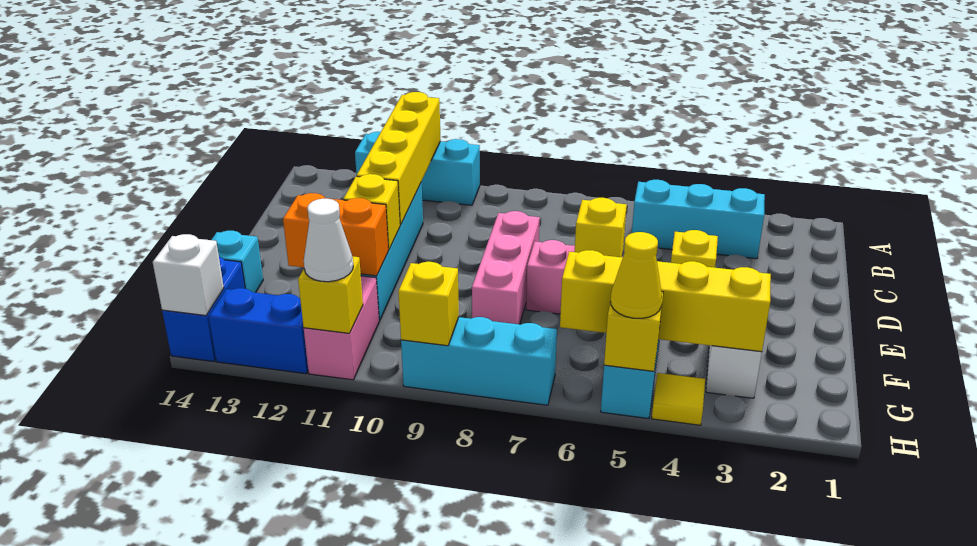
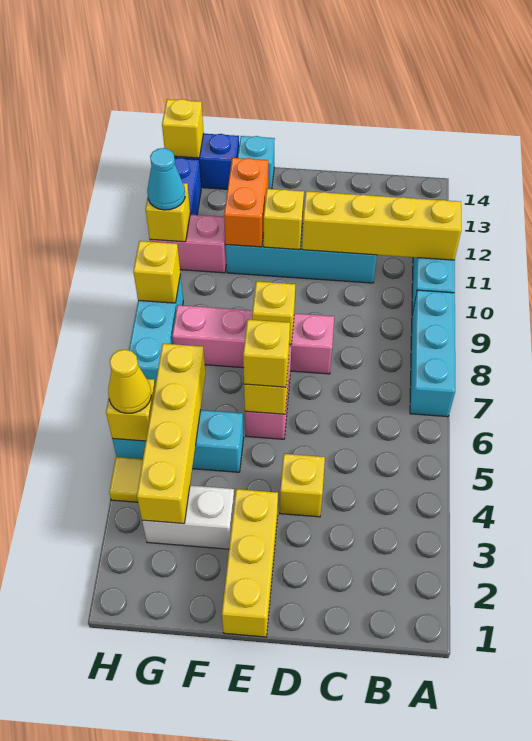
cyan 1x3 brick [632,180,765,259] -> cyan 1x3 brick moved to [410,290,455,417]
pink 1x3 brick [472,211,540,324] -> pink 1x4 brick [172,305,334,374]
none -> yellow 1x3 brick [222,489,278,637]
none -> yellow 1x1 brick [243,320,290,387]
none -> yellow 1x1 brick [252,281,295,344]
white 1x1 cone [304,199,353,282] -> cyan 1x1 cone [147,148,185,210]
white 1x1 brick [153,234,224,316] -> yellow 1x1 brick [162,99,204,158]

